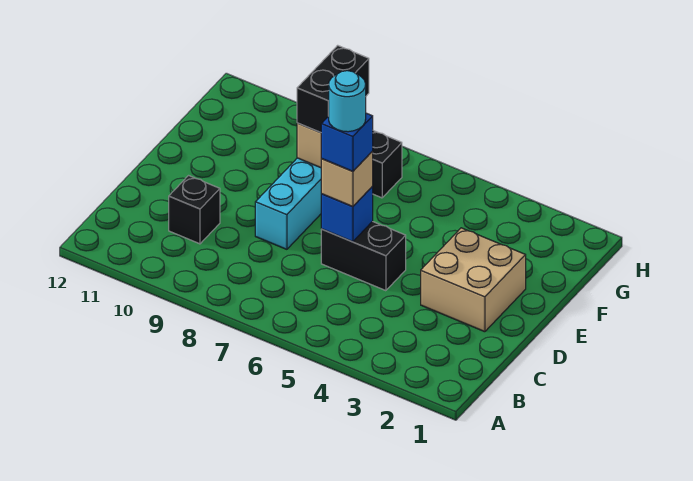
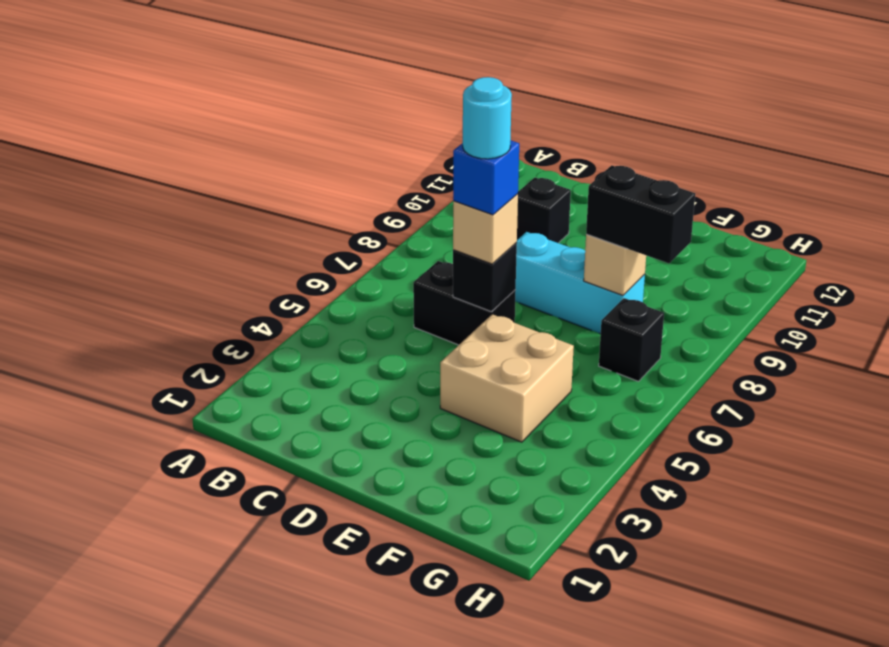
tan 2x2 brick [421,228,526,332] -> tan 2x2 brick moved to [440,314,574,442]
black 1x2 brick [321,221,406,291] -> black 1x2 brick turned to [413,261,516,345]
blue 1x1 brick [321,187,373,242] -> black 1x1 brick [453,243,517,311]

